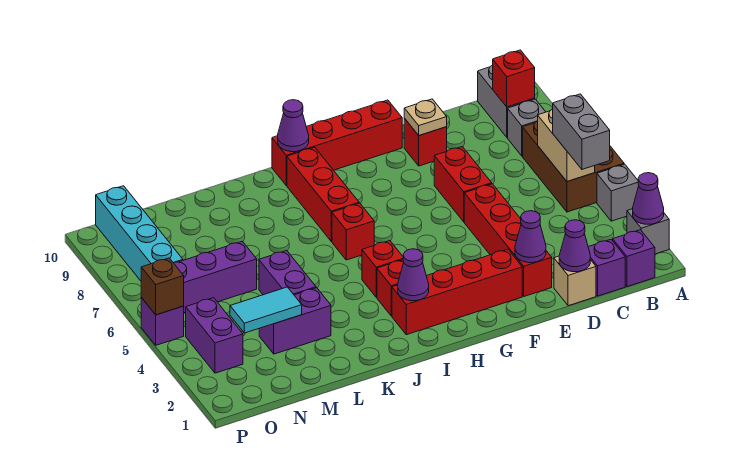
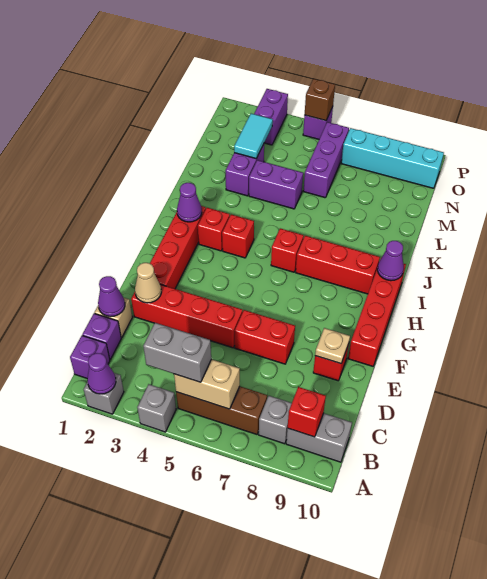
brown 2x3 brick [523,121,624,212] -> brown 1x3 brick [176,386,267,434]
purple 1x1 cone [515,211,546,263] -> tan 1x1 cone [135,263,161,303]
purple 1x2 brick [186,298,243,373] -> purple 1x2 brick turned to [254,89,288,145]

